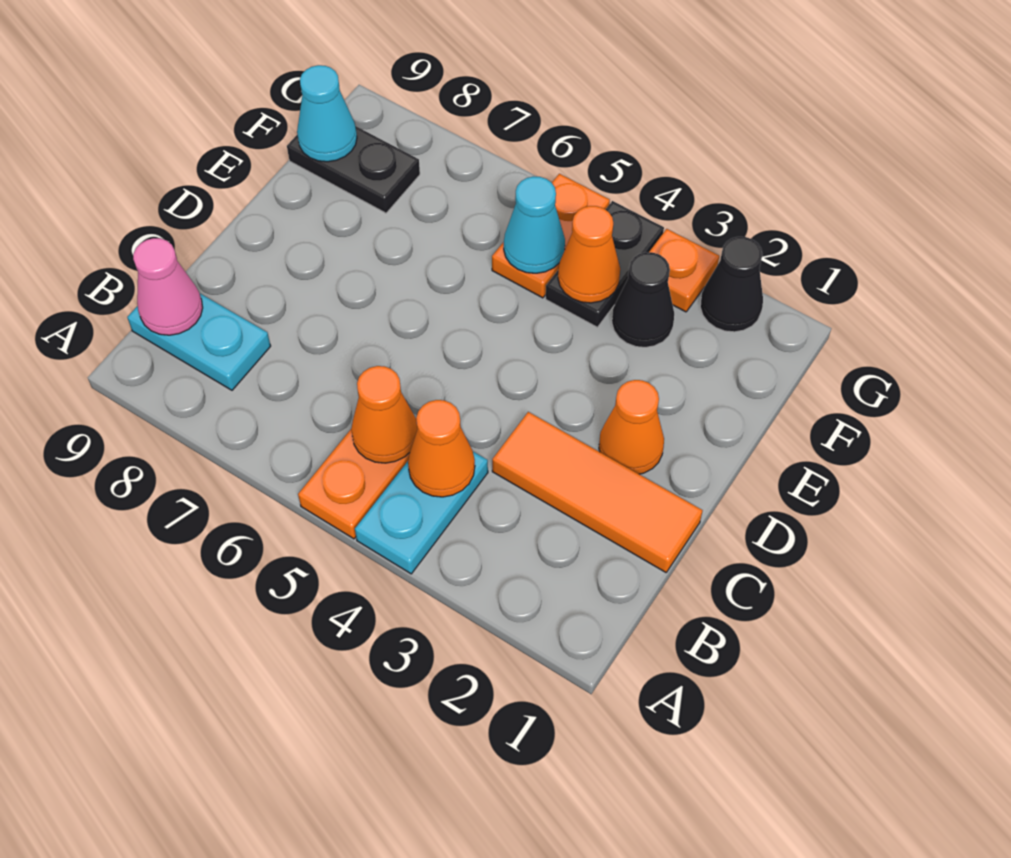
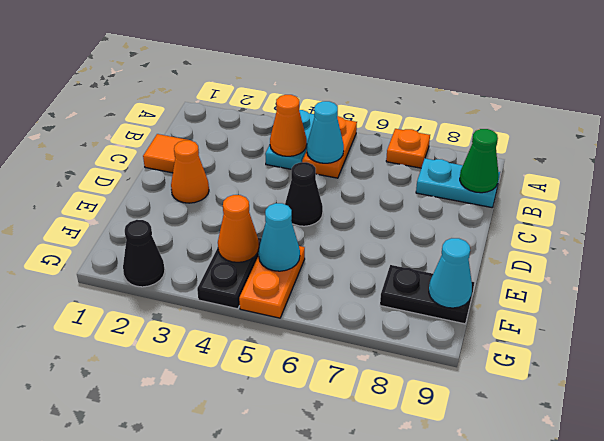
orange 1x1 cone [351,366,418,463] -> cyan 1x1 cone [307,101,344,163]
pink 1x1 cone [133,238,203,335] -> green 1x1 cone [460,129,499,193]
orange 1x3 tile [492,412,703,572] -> orange 1x1 tile [143,134,187,173]
black 1x1 cone [612,252,674,347] -> black 1x1 cone moved to [285,162,323,226]
orange 1x1 plate [649,229,719,312] -> orange 1x1 plate moved to [386,129,430,168]

